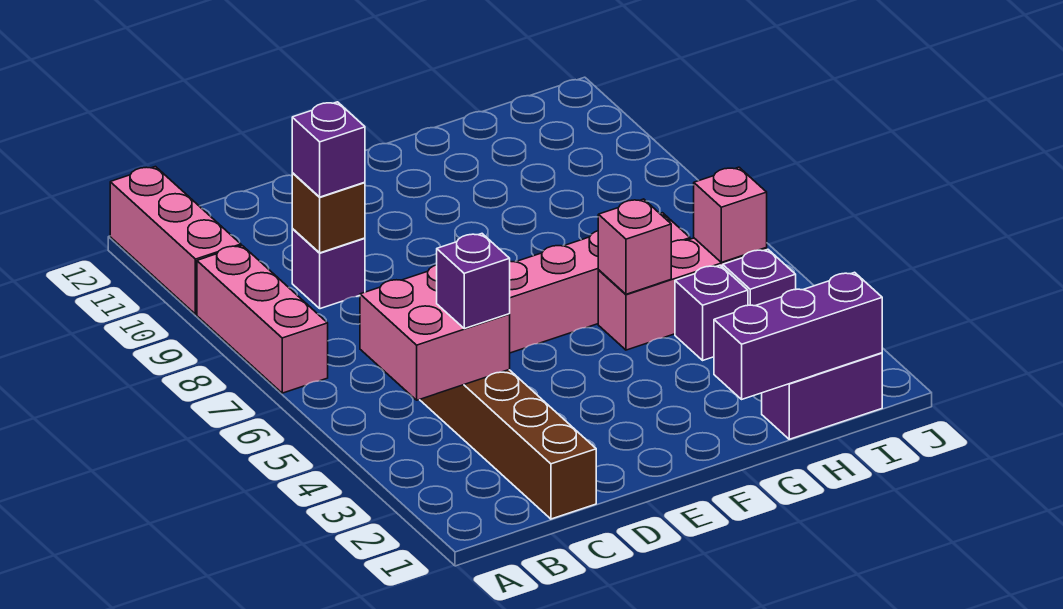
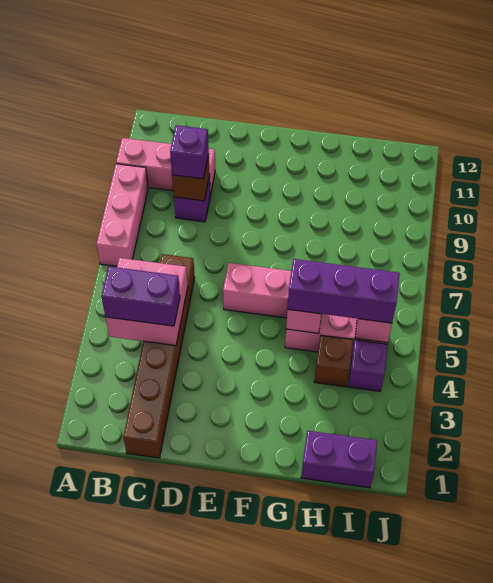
pink 1x3 brick [110,167,241,314] -> pink 1x3 brick turned to [116,138,215,195]
purple 1x1 brick [437,234,510,329] -> purple 1x2 brick [102,267,180,326]
purple 1x3 brick [714,272,882,399] -> purple 1x3 brick moved to [287,259,400,323]
purple 1x1 brick [675,265,748,360] -> brown 1x1 brick [314,335,353,387]

